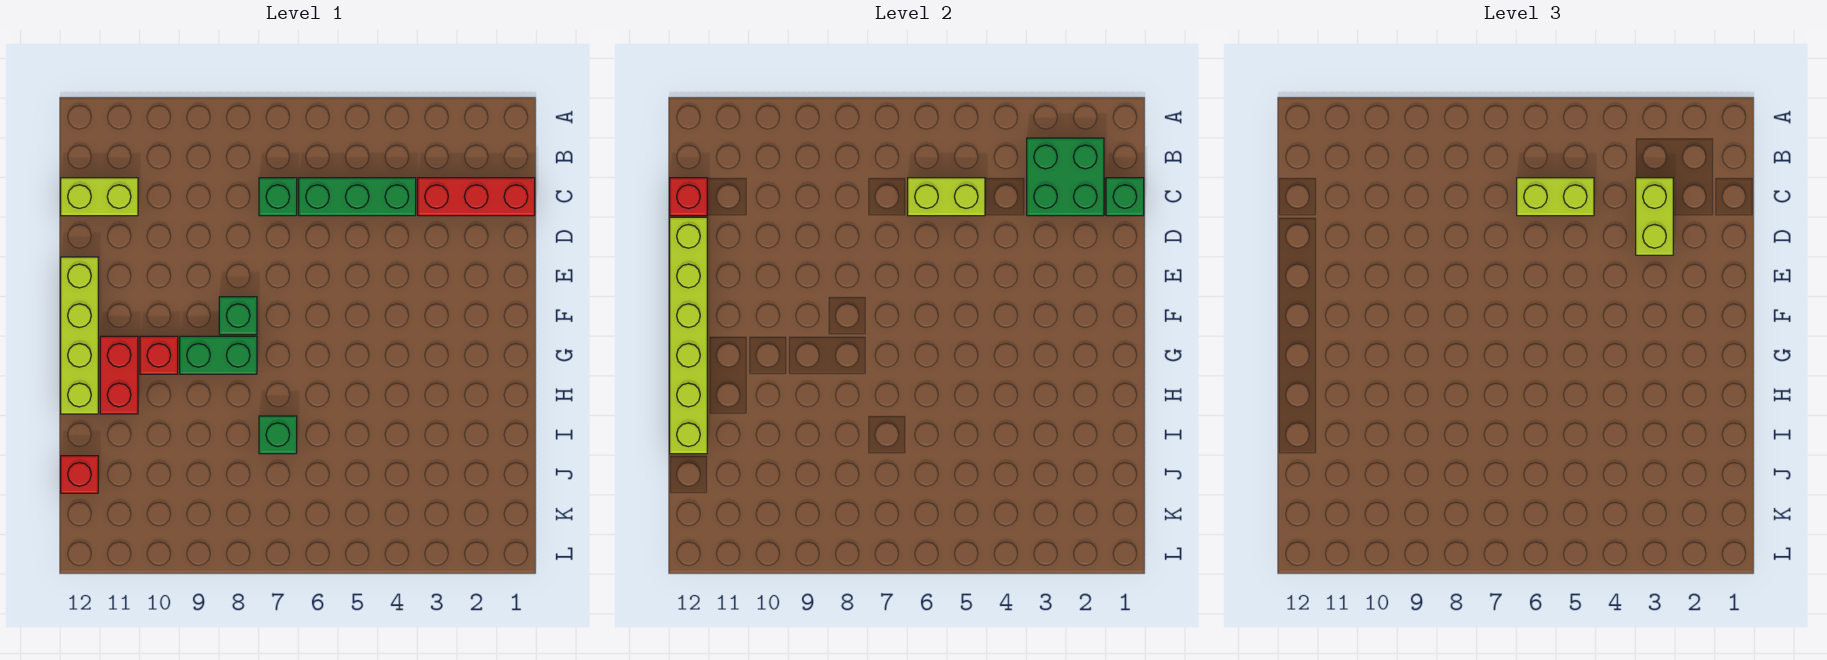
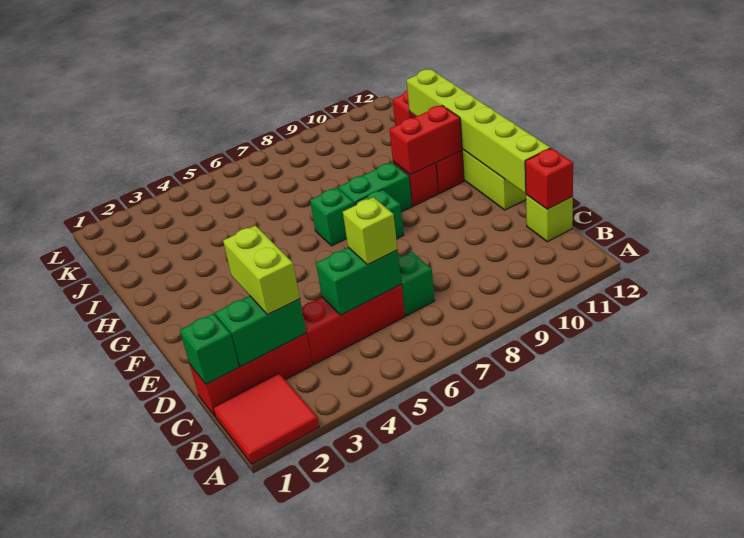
none -> red 2x2 tile [213,373,319,464]
green 2x2 brick [1027,138,1104,216] -> green 1x2 brick [215,296,306,366]
green 1x3 brick [299,178,416,216] -> red 1x3 brick [302,285,405,364]
lime 1x2 brick [908,178,985,216] -> green 1x2 brick [316,248,401,315]
lime 1x2 brick [1517,178,1594,216] -> lime 1x1 brick [343,197,398,265]
lime 1x2 brick [61,178,138,216] -> lime 1x1 brick [526,195,573,242]
none -> red 1x2 brick [389,105,462,175]
green 1x1 brick [259,416,297,454] -> green 1x1 brick moved to [310,187,354,246]

